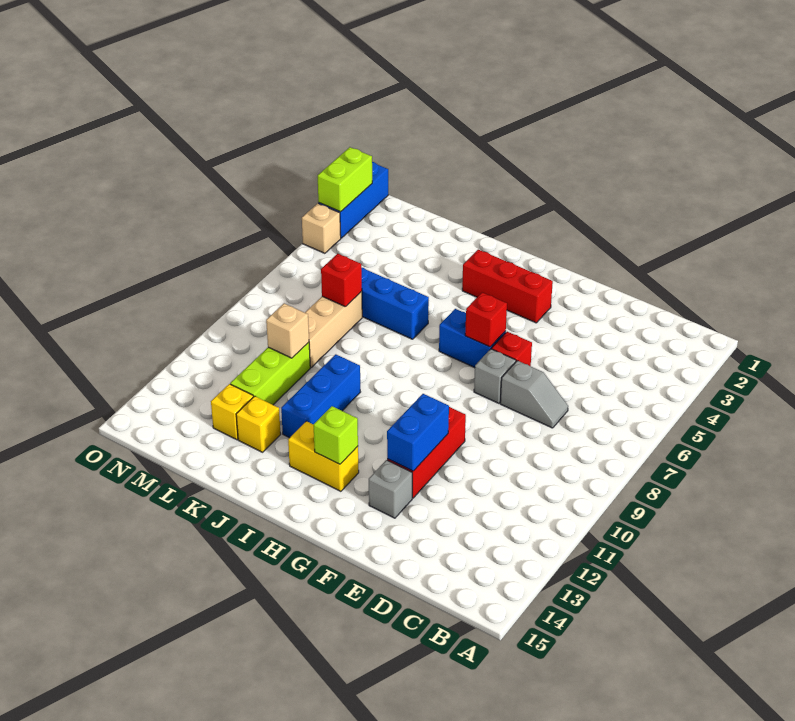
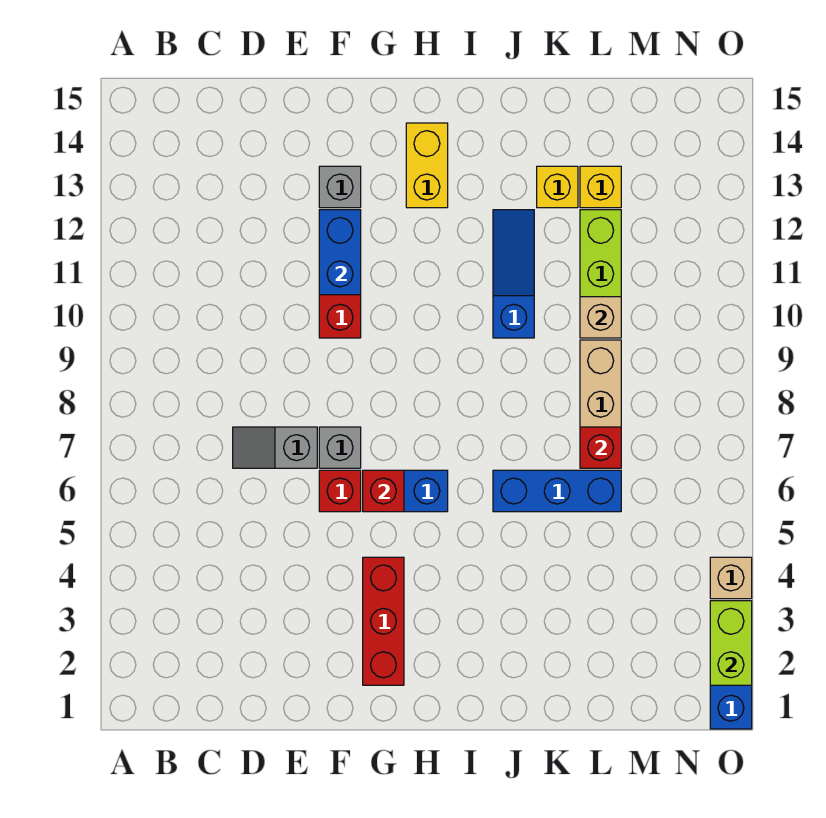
red 1x3 brick [462,250,553,323] -> red 1x3 brick turned to [363,557,404,685]
yellow 1x2 brick [288,421,359,491] -> yellow 1x2 brick turned to [406,123,448,208]
lime 1x1 brick [313,406,358,464] -> none
blue 1x3 brick [281,354,360,438] -> blue 1x3 slope [493,210,534,338]

